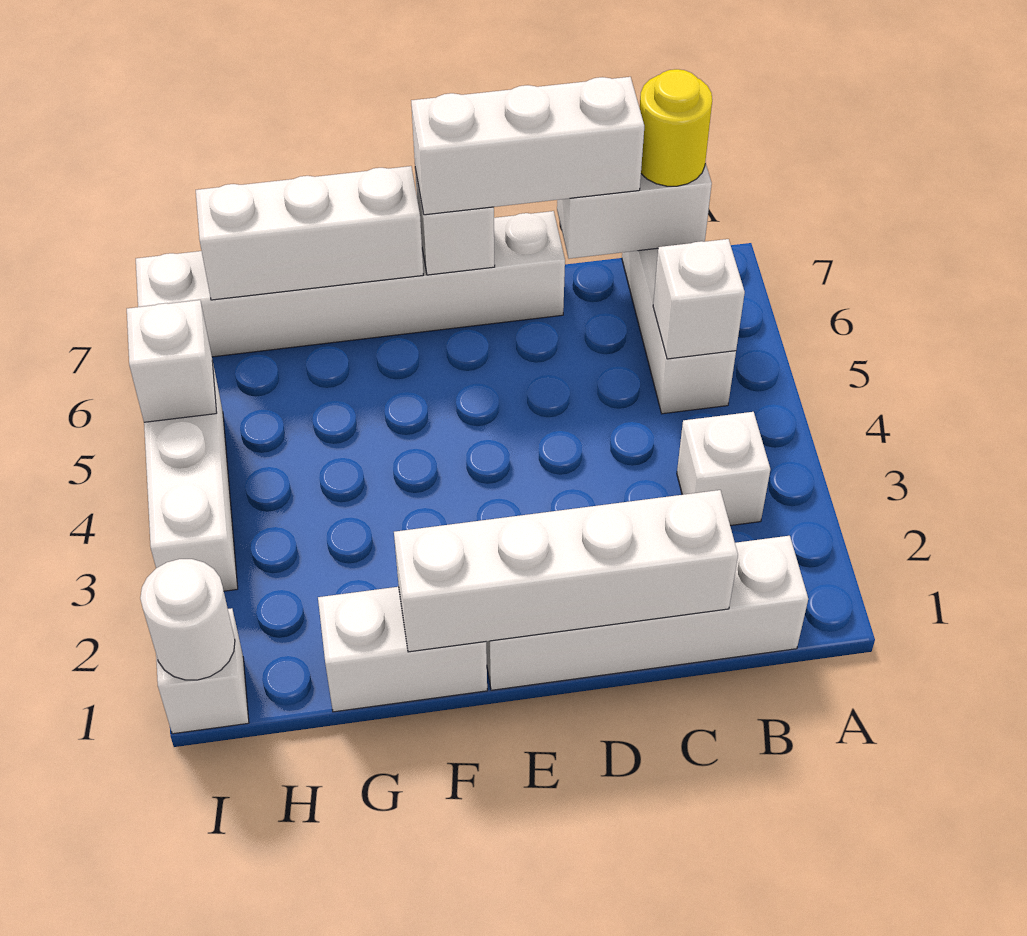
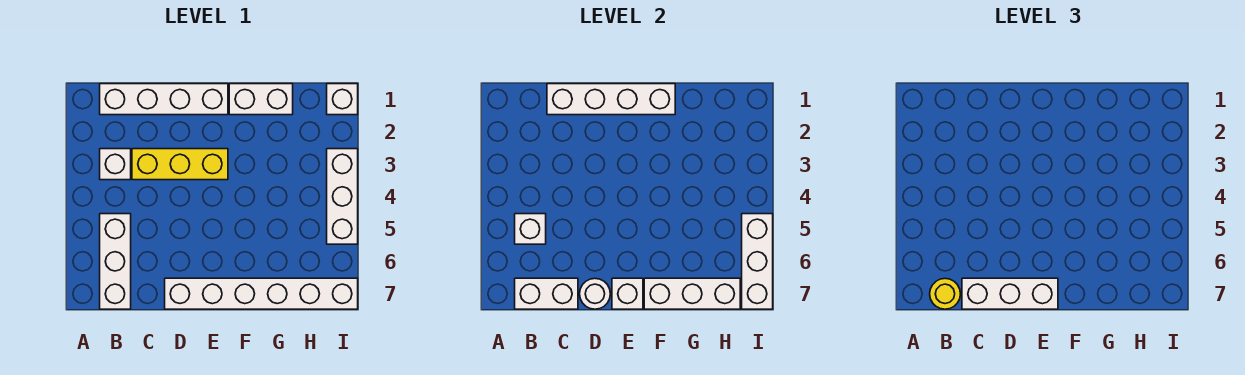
none -> yellow 1x3 brick [132,149,228,180]
white 1x1 round brick [140,559,235,680] -> white 1x1 round brick moved to [580,279,610,309]
white 1x1 brick [127,300,217,422] -> white 1x3 brick [742,214,773,309]

